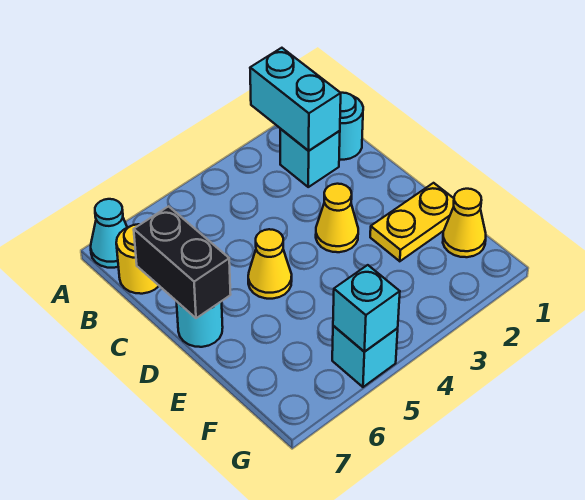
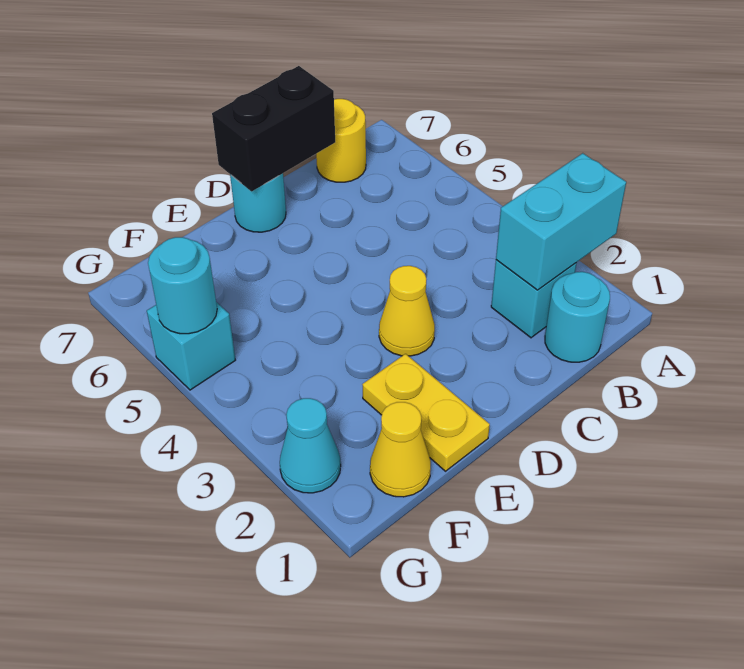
cyan 1x1 cone [91,199,127,268] -> cyan 1x1 cone moved to [280,398,341,493]
yellow 1x1 cone [248,229,292,299] -> none
cyan 1x1 brick [333,265,400,352] -> cyan 1x1 round brick [148,237,217,334]

